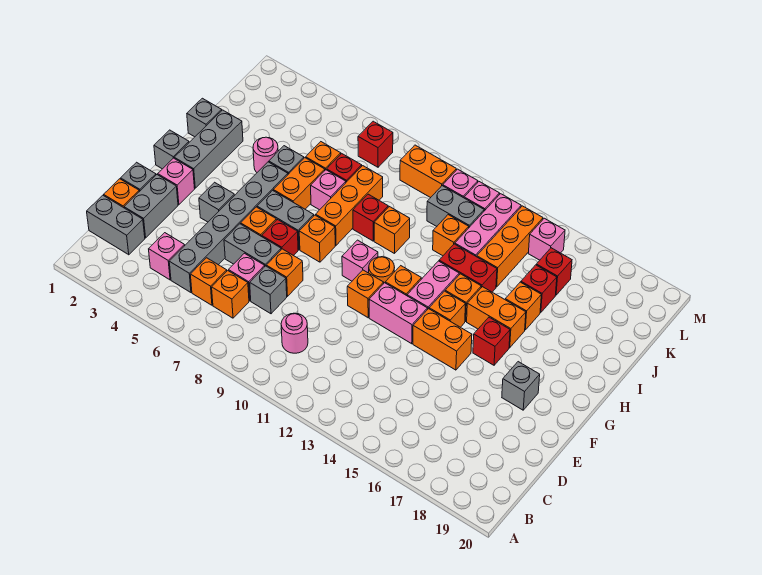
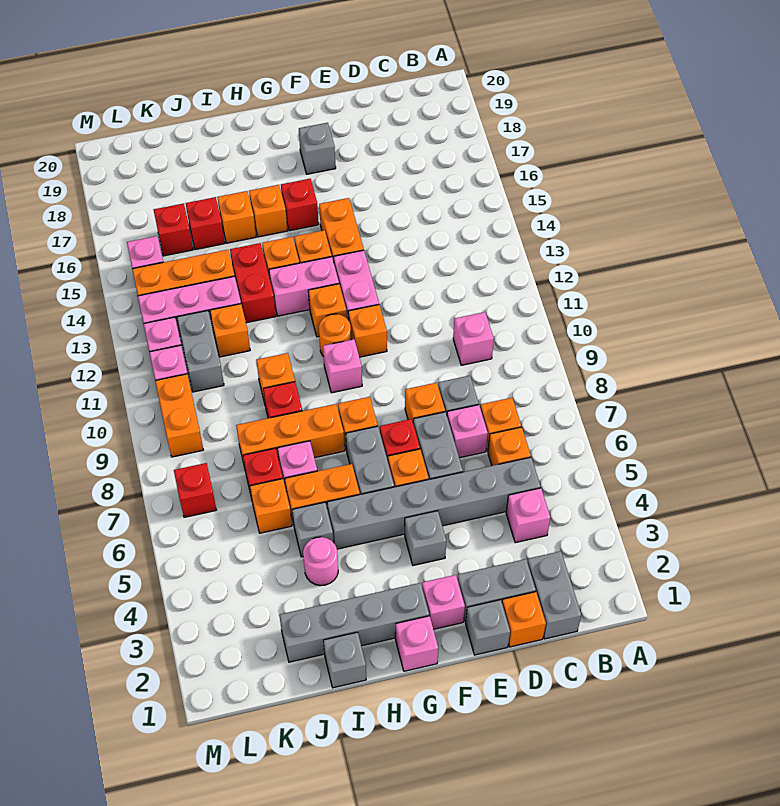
pink 1x1 round brick [281,313,308,353] -> pink 1x1 brick [453,312,494,365]
grey 1x1 brick [154,130,189,169] -> pink 1x1 brick [395,616,438,671]
grey 1x3 brick [174,110,243,188] -> grey 1x4 brick [279,583,429,662]
orange 1x2 brick [467,287,526,348] -> orange 1x1 brick [249,185,287,237]

